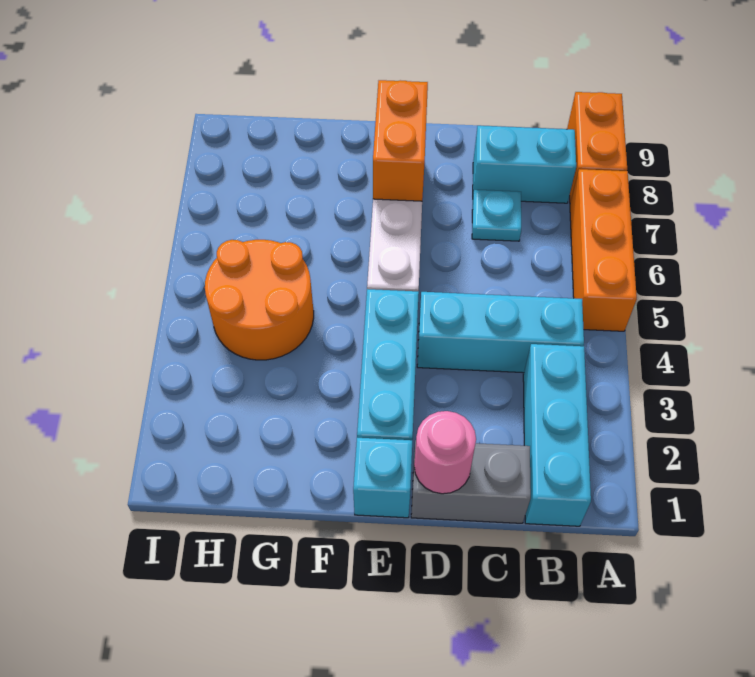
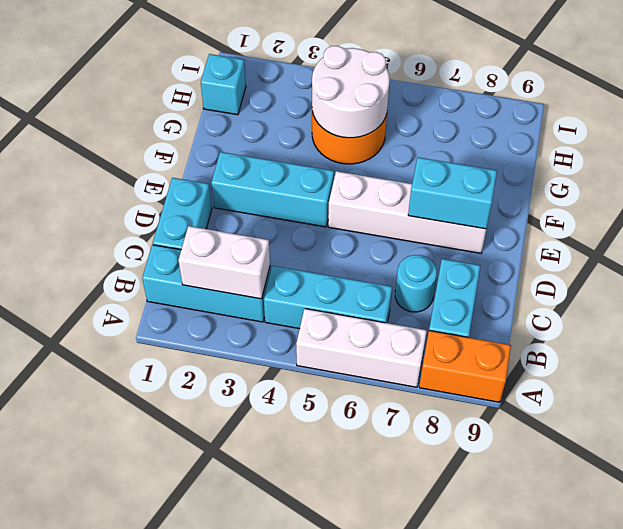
orange 1x3 brick [570,169,637,331] -> white 1x3 brick [296,309,427,387]
none -> white 1x2 brick [178,226,270,299]
cyan 1x3 brick [417,292,584,373] -> cyan 1x3 brick turned to [264,266,392,329]
grey 1x2 brick [411,441,531,523] -> cyan 1x2 brick [153,178,212,250]
cyan 1x1 plate [472,190,521,241] -> cyan 1x1 round brick [395,255,437,312]
pink 1x1 round brick [414,411,476,494] -> none
cyan 1x1 brick [353,438,412,518] -> cyan 1x1 brick moved to [201,54,246,115]
orange 1x2 brick [373,80,428,201] -> cyan 1x2 brick [408,157,497,229]
none -> white 2x2 round brick [312,46,390,138]

